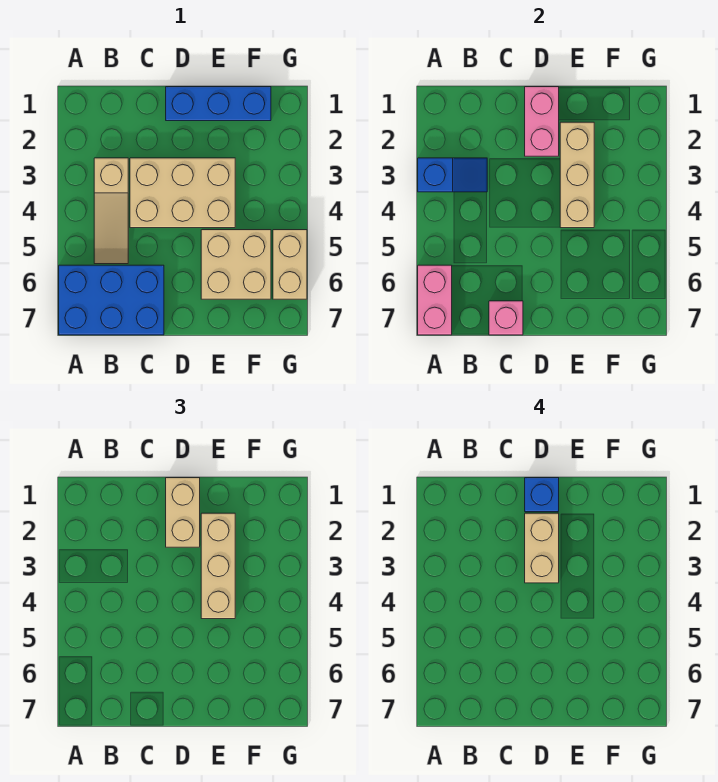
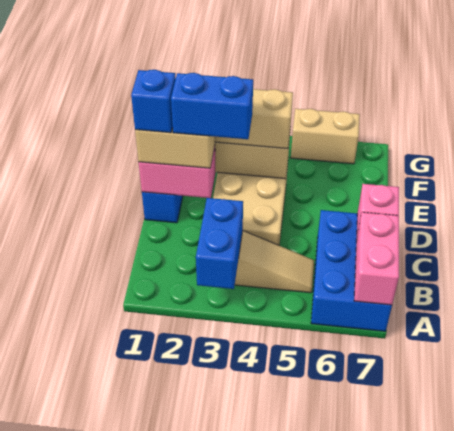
blue 1x2 slope [418,158,487,192] -> blue 1x2 brick [196,198,243,289]
pink 1x2 brick [418,265,452,335] -> pink 1x2 brick turned to [354,212,399,305]
tan 1x2 brick [525,513,559,583] -> blue 1x2 brick [171,73,253,139]
tan 2x2 brick [201,230,271,299] -> none

